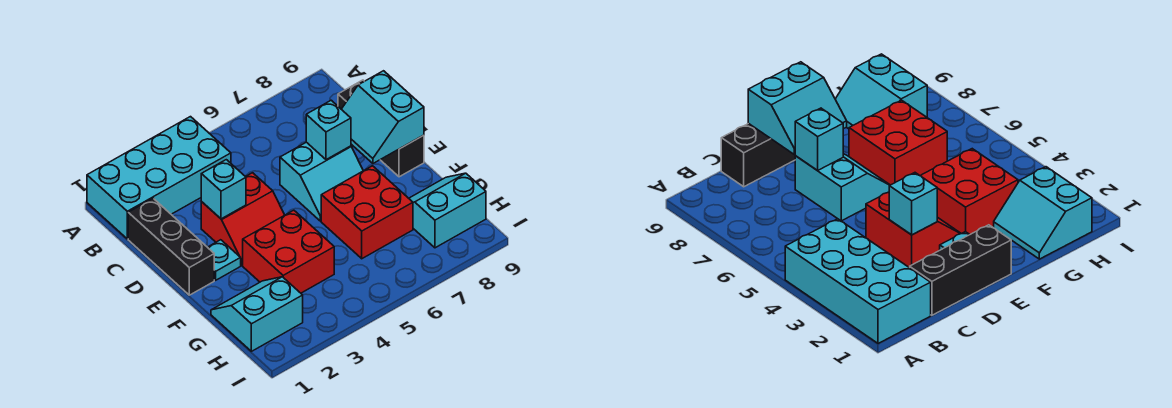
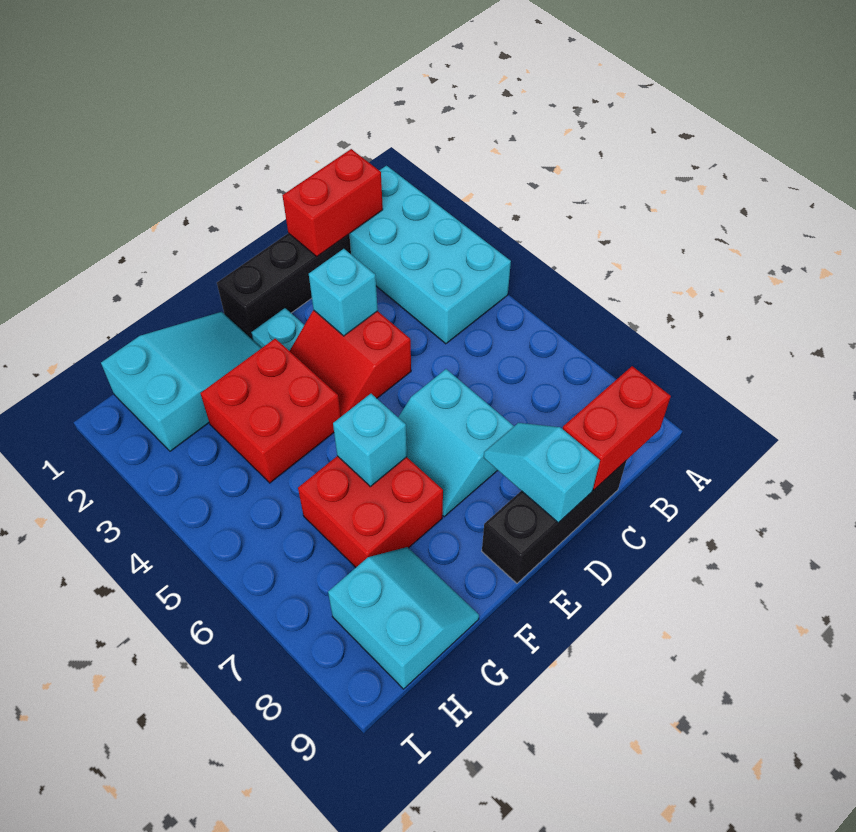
none -> red 1x2 brick [282,149,383,256]
none -> red 1x2 brick [563,366,671,490]
cyan 1x1 brick [306,100,351,160] -> cyan 1x1 brick moved to [333,394,407,487]
cyan 2x2 slope [341,71,424,163] -> cyan 1x2 slope [484,423,600,523]
cyan 2x2 slope [211,277,303,351] -> cyan 2x3 slope [101,312,261,451]

